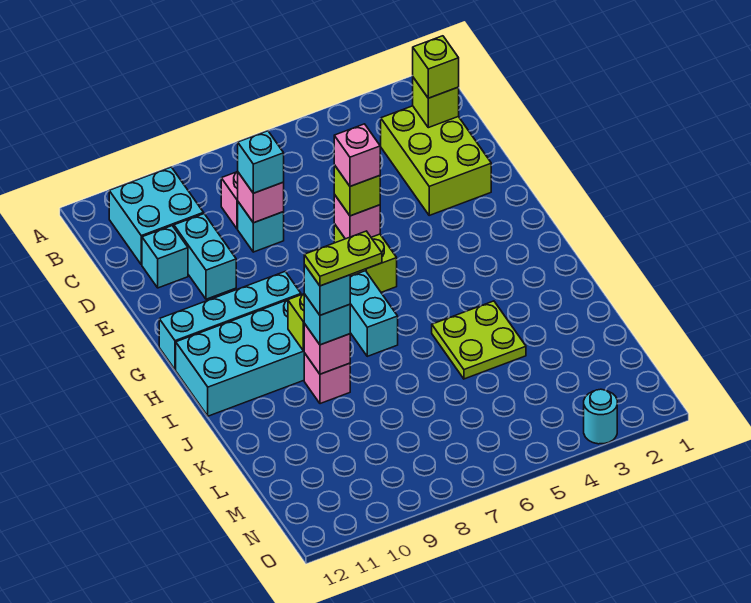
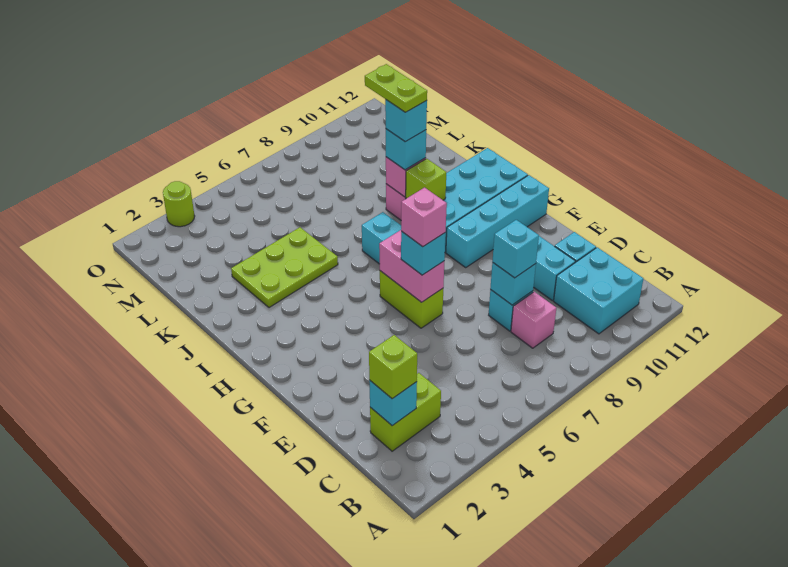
lime 2x3 brick [381,106,491,215] -> lime 1x2 brick [370,373,441,451]
lime 1x1 brick [413,78,459,128] -> cyan 1x1 brick [369,380,417,426]
pink 1x1 brick [238,172,284,223] -> cyan 1x1 brick [490,263,536,305]
pink 1x1 brick [334,195,380,239] -> pink 1x2 brick [379,230,444,302]
lime 1x1 brick [334,165,380,216] -> cyan 1x1 brick [401,231,446,275]
lime 2x2 plate [432,301,526,379] -> lime 2x3 plate [231,227,338,308]
lime 1x2 plate [304,231,382,286] -> lime 1x2 plate turned to [365,64,427,112]
cyan 1x1 round brick [584,389,617,444] -> lime 1x1 round brick [163,181,195,227]

